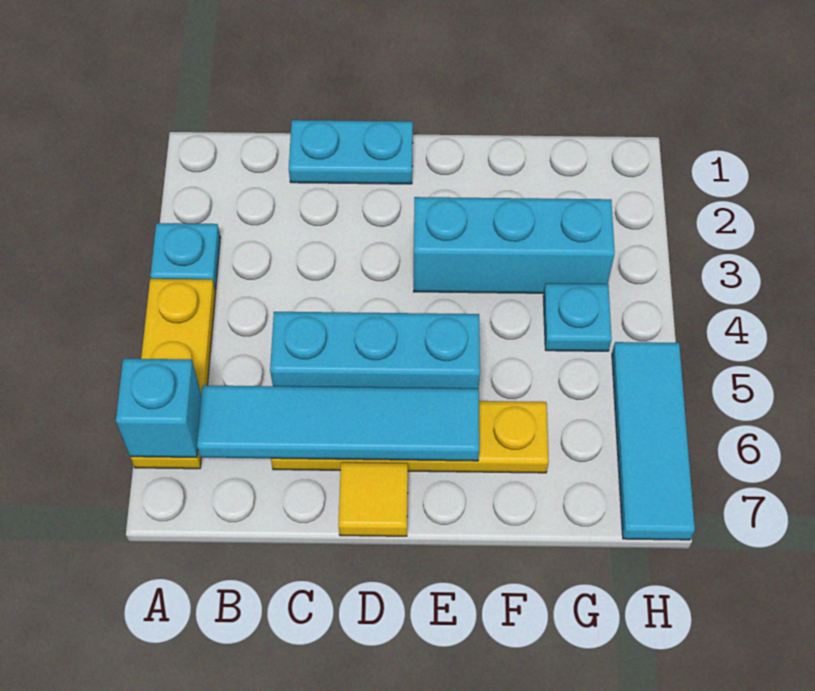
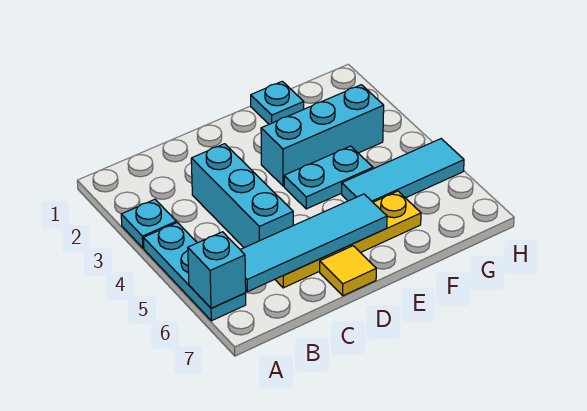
yellow 1x3 plate [130,279,216,469] -> cyan 1x3 plate [143,223,246,321]
cyan 1x2 plate [289,120,413,184] -> cyan 1x2 plate moved to [284,146,373,209]
cyan 1x3 brick [270,312,480,389] -> cyan 1x3 brick turned to [191,144,293,248]
cyan 1x1 plate [543,283,612,351] -> cyan 1x1 plate moved to [251,81,304,124]
cyan 1x3 tile [612,342,695,540] -> cyan 1x3 tile turned to [342,139,464,202]

